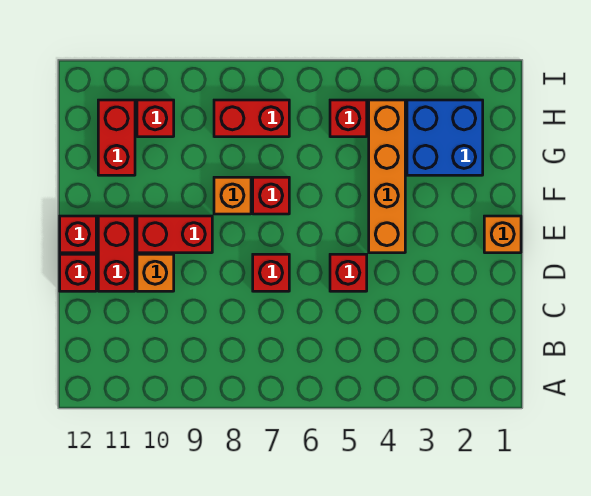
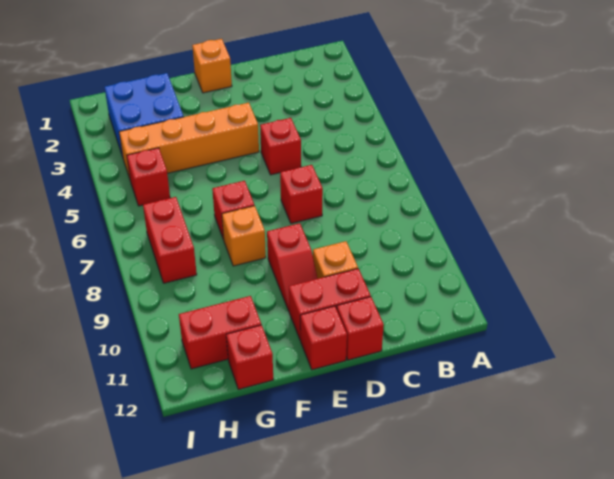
red 1x2 brick [137,216,212,253] -> red 1x2 slope [267,223,318,311]
red 1x1 brick [137,100,174,137] -> red 1x1 brick moved to [226,325,273,389]

